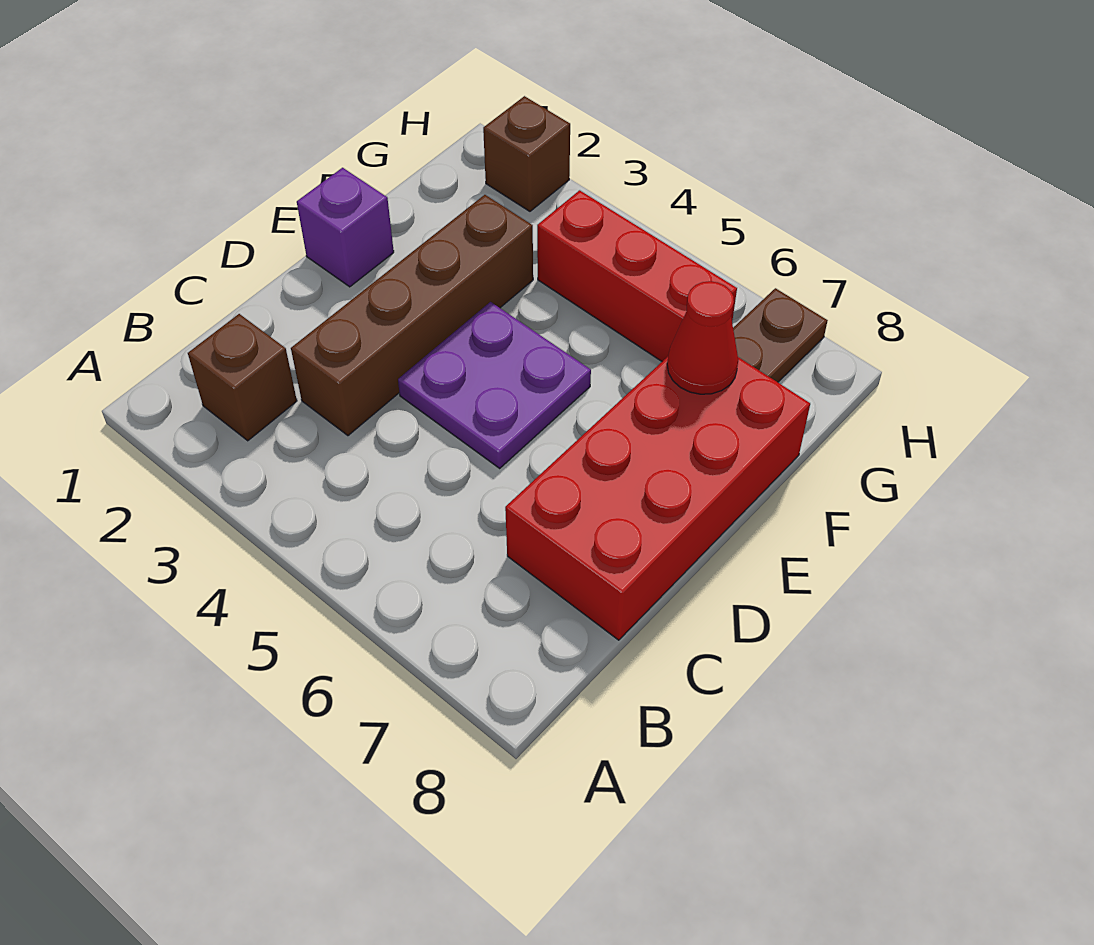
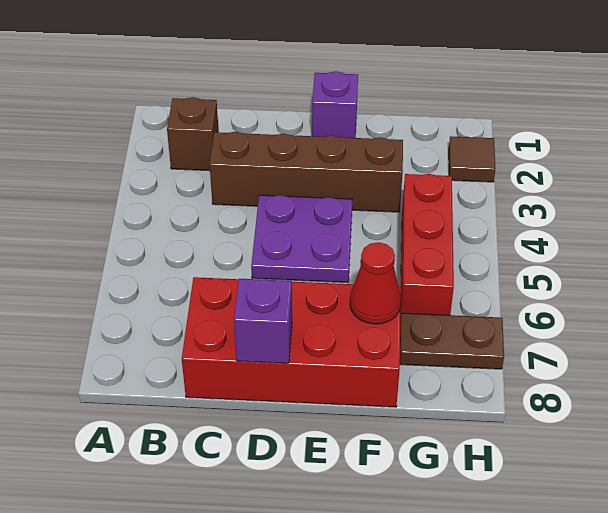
none -> purple 1x1 brick [234,279,292,363]
brown 1x1 brick [483,96,570,211] -> brown 1x1 tile [449,136,495,182]

